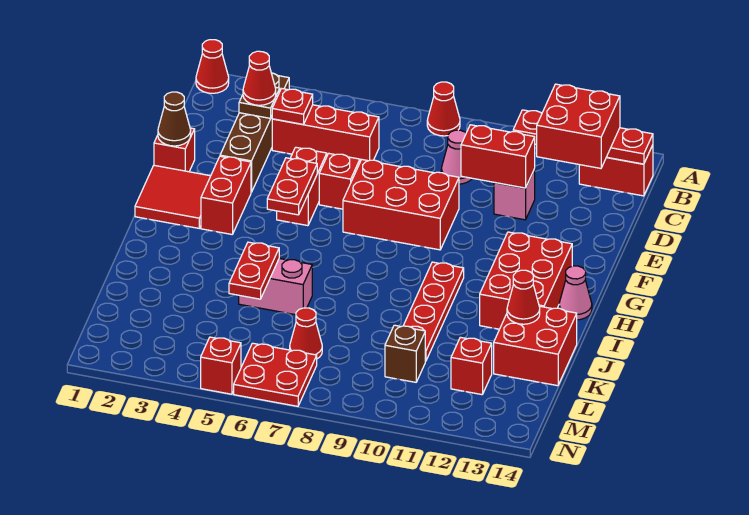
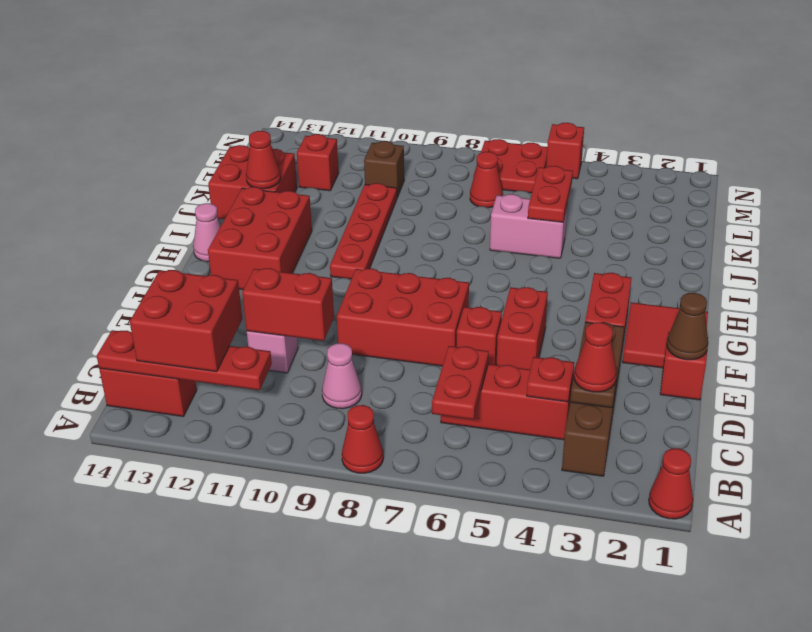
red 1x2 plate [267,158,317,215] -> red 1x2 plate moved to [432,346,489,420]

